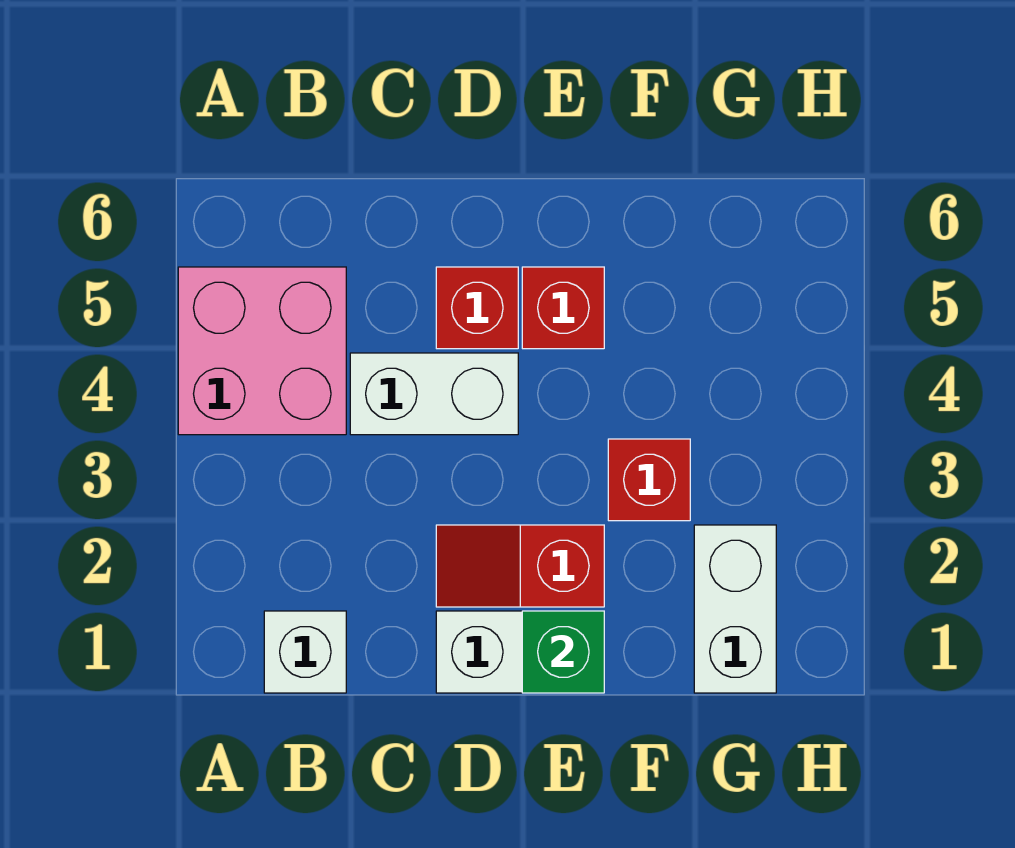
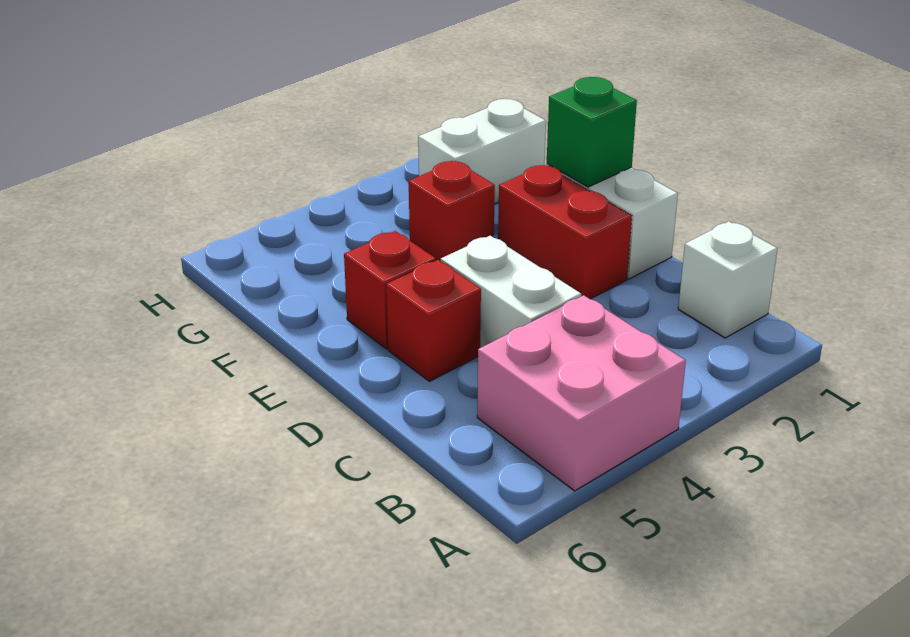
red 1x2 slope [436,525,604,607] -> red 1x2 brick [498,165,632,299]

